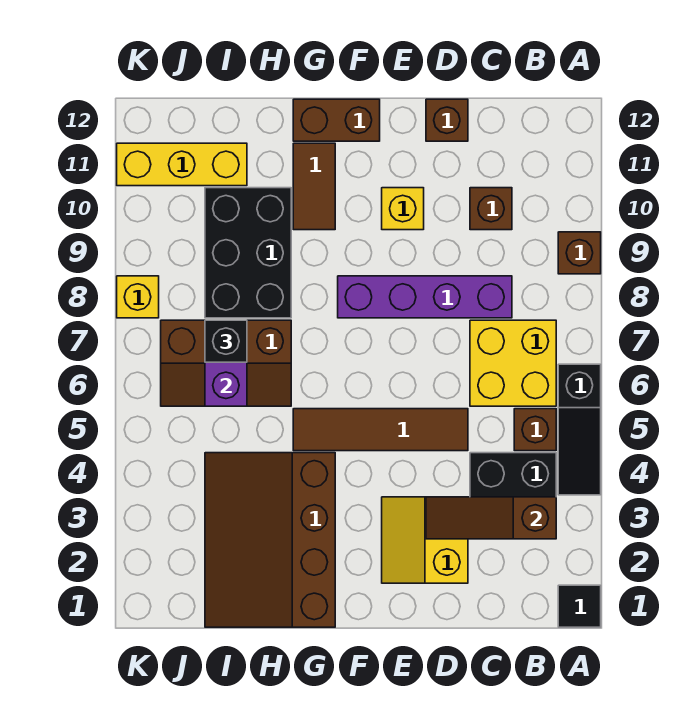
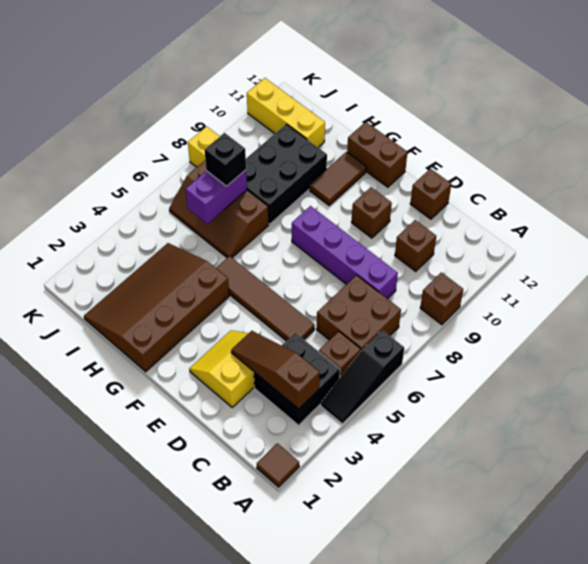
black 1x1 tile [558,585,601,627] -> brown 1x1 tile [257,443,299,487]
yellow 2x2 brick [470,320,556,406] -> brown 2x2 brick [317,275,401,350]
yellow 1x1 brick [382,188,424,230] -> brown 1x1 brick [351,187,392,238]

